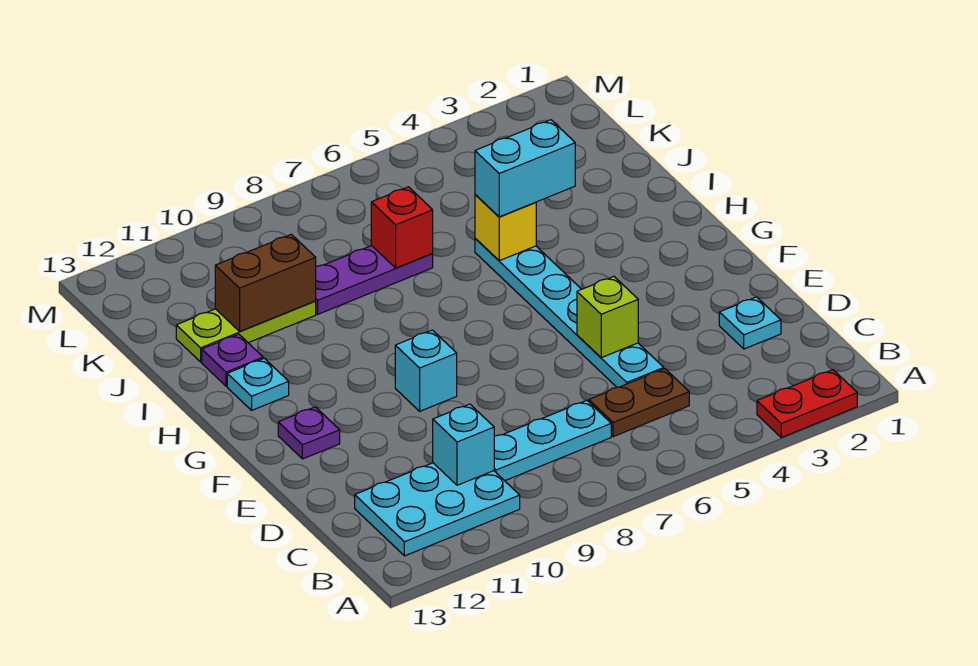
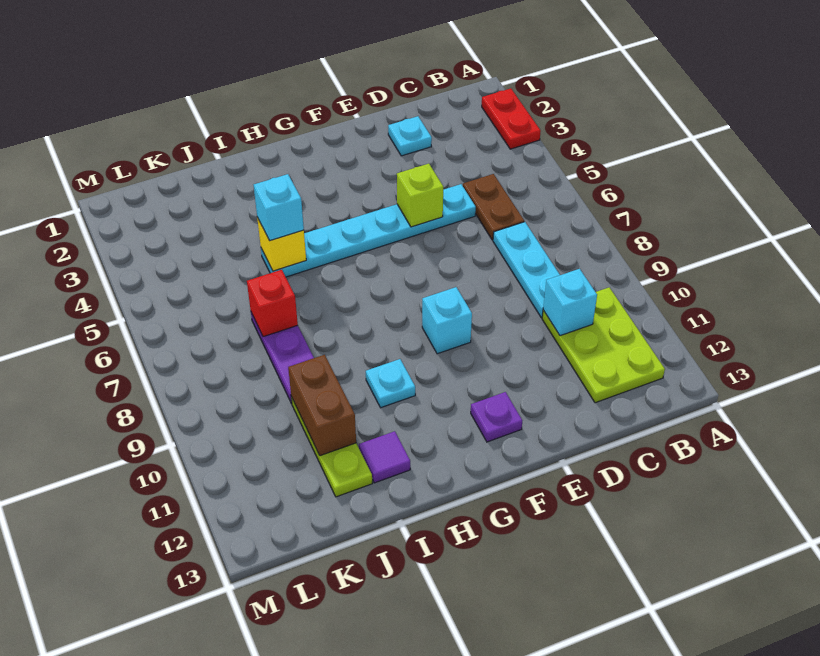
cyan 2x3 plate [355,463,520,556] -> lime 2x3 plate [542,287,665,403]
cyan 1x1 plate [227,358,289,410] -> cyan 1x1 plate moved to [366,359,415,408]
cyan 1x2 brick [475,120,575,217] -> cyan 1x1 brick [254,174,304,241]
purple 1x1 plate [202,334,263,386] -> purple 1x1 tile [359,431,410,483]

